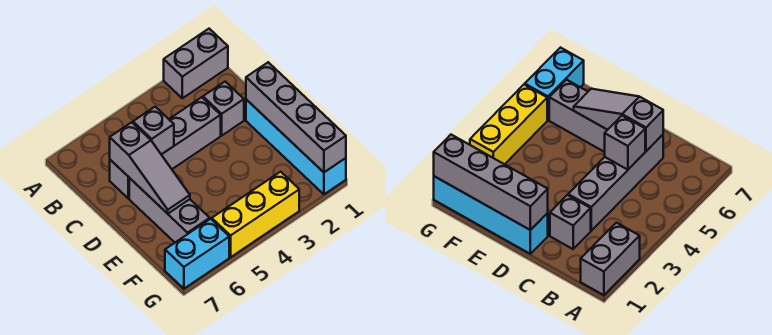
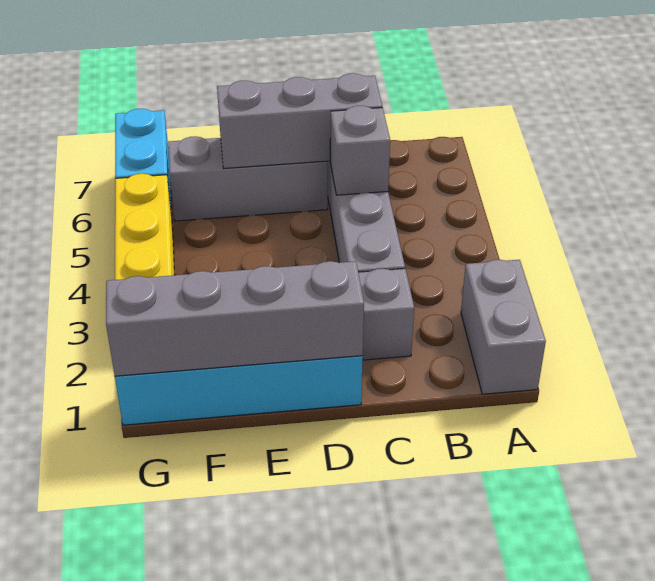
grey 1x3 slope [110,122,190,214] -> grey 1x3 brick [217,73,382,168]

